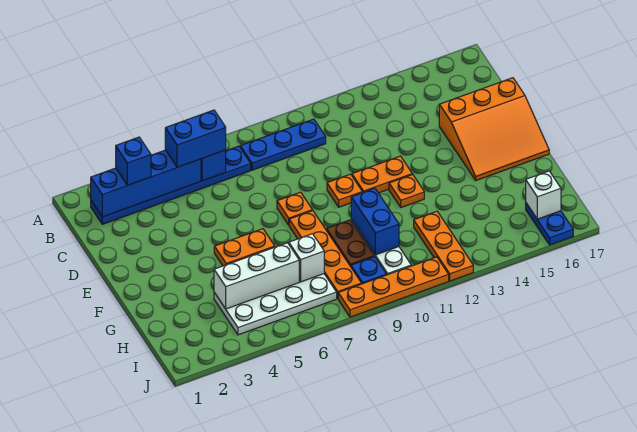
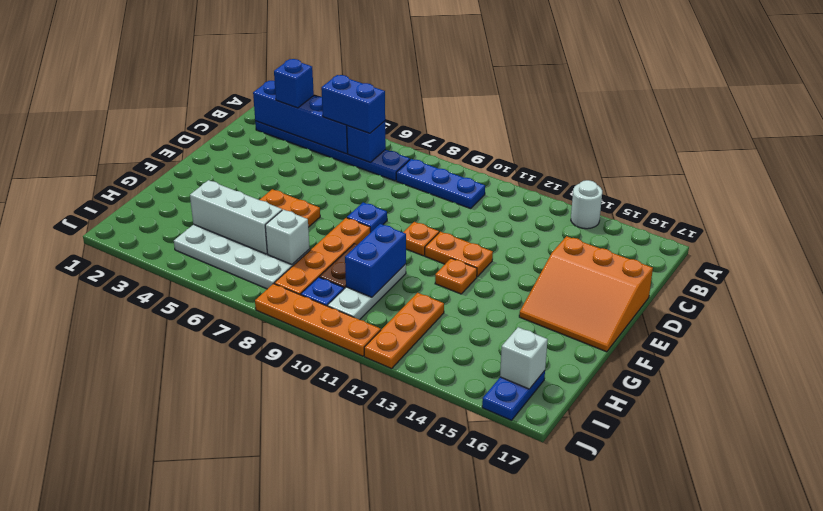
none -> white 1x1 round brick [571,180,602,229]
orange 1x1 plate [277,192,312,225] -> blue 1x1 plate [347,202,387,232]

